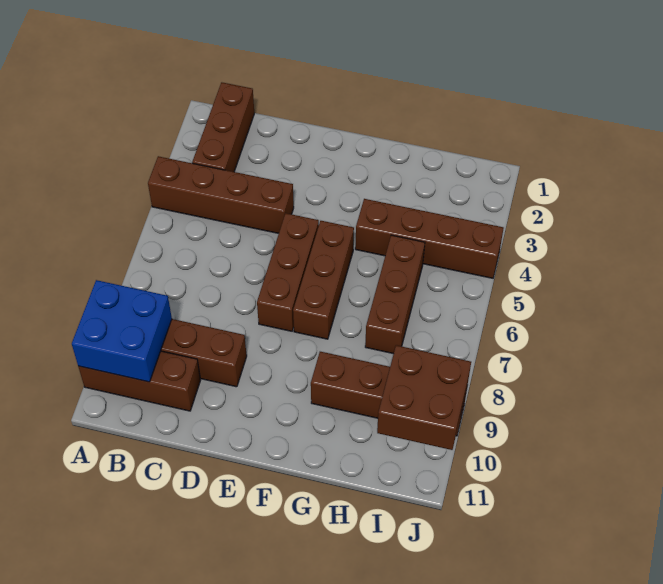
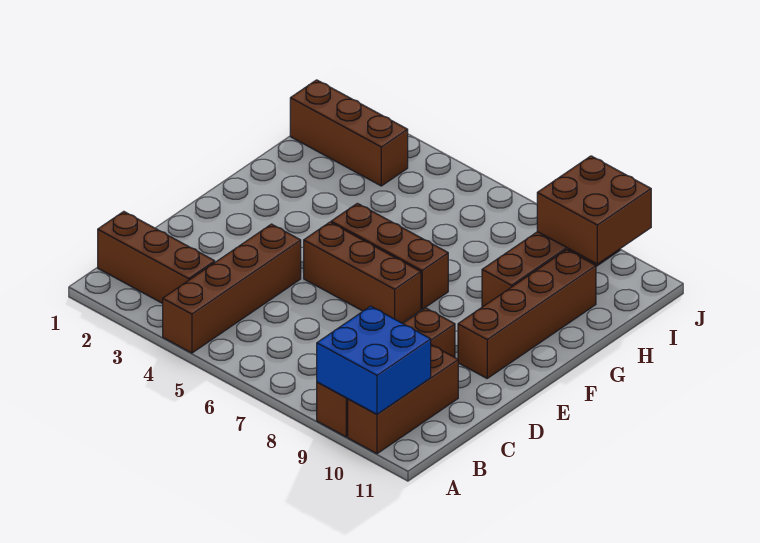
brown 1x4 brick [355,199,503,278] -> brown 1x4 brick moved to [458,250,596,378]
brown 1x3 brick [365,235,425,354] -> brown 1x3 brick moved to [290,80,408,186]

